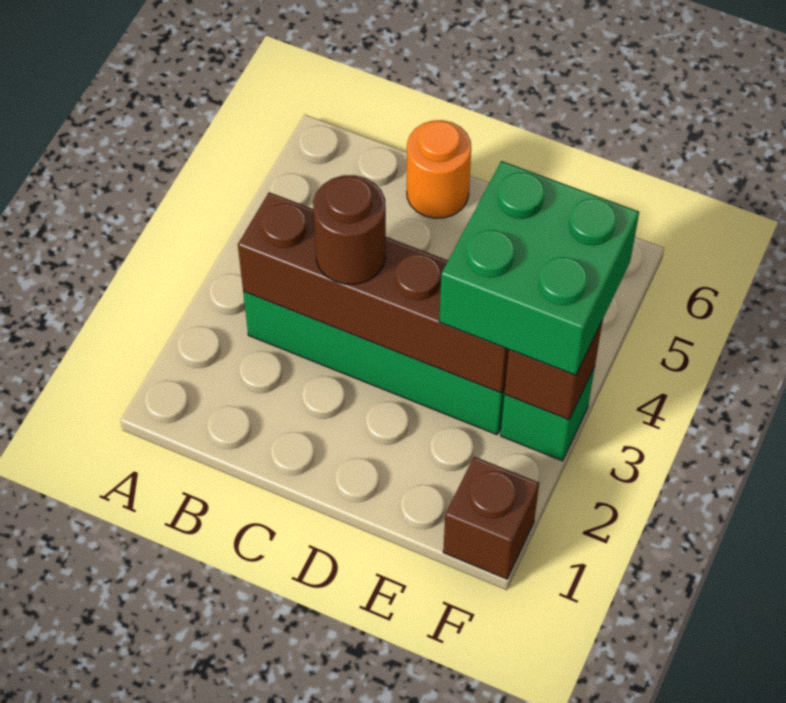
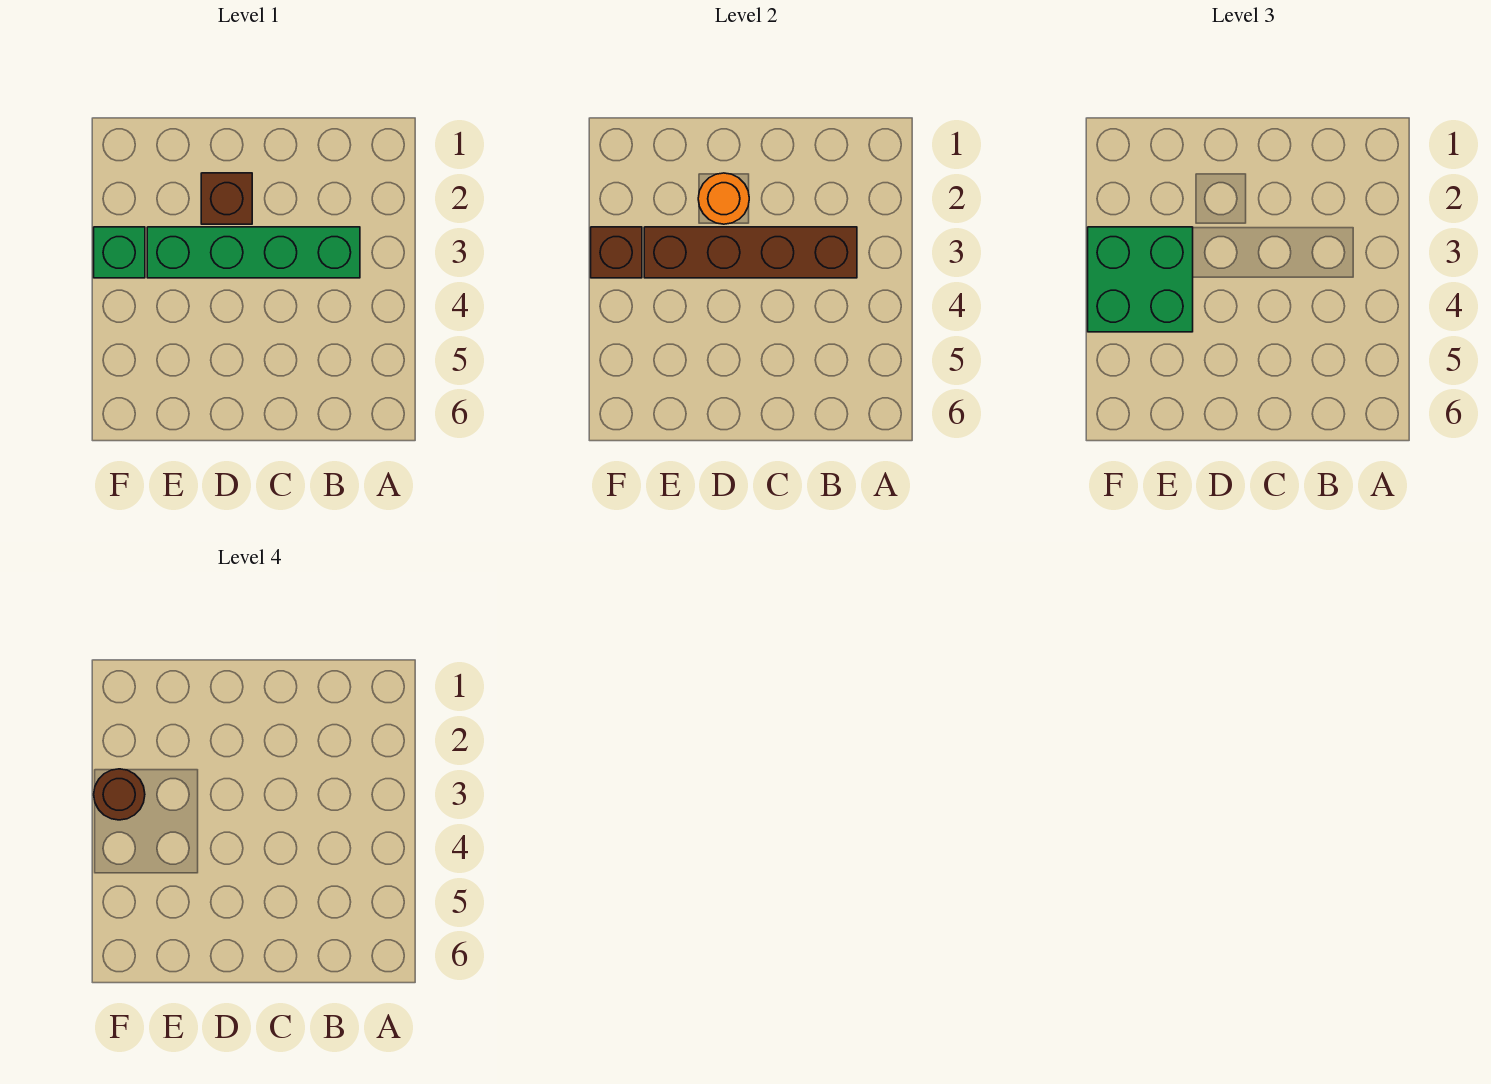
brown 1x1 round brick [313,175,386,284] -> brown 1x1 round brick moved to [94,769,145,820]
orange 1x1 round brick [407,120,471,218] -> orange 1x1 round brick moved to [698,173,749,224]
brown 1x1 brick [443,457,539,579] -> brown 1x1 brick moved to [201,173,252,224]

